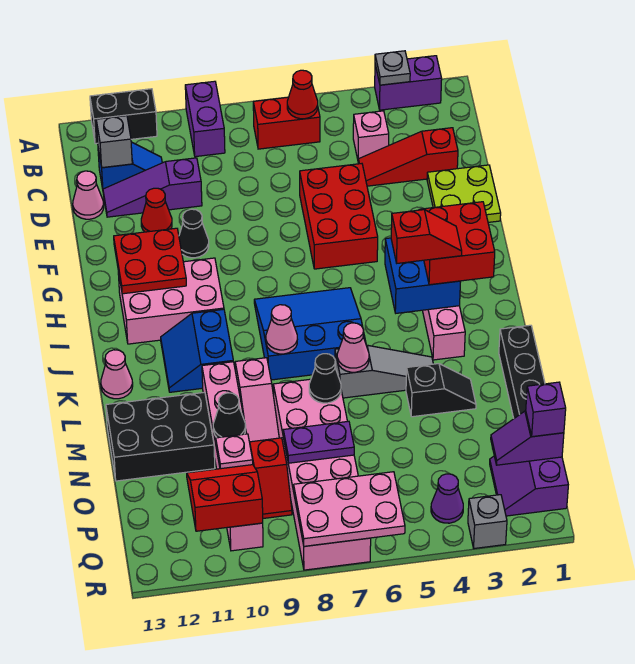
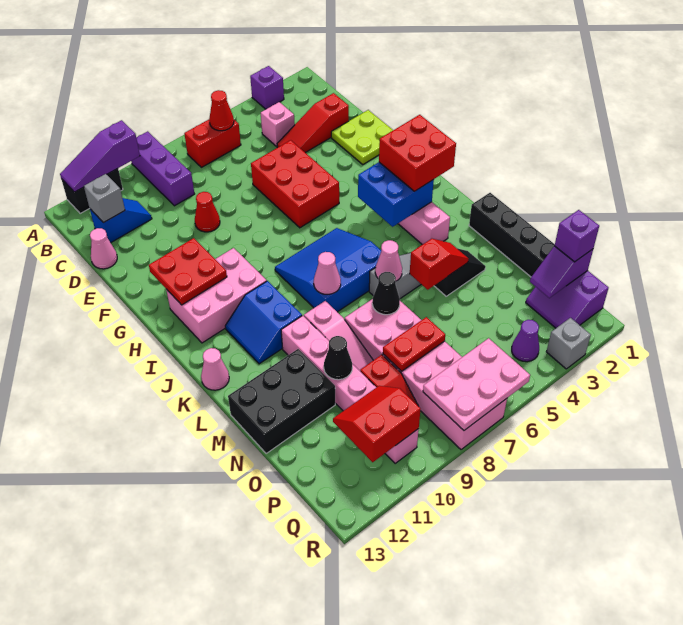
purple 1x2 brick [375,56,442,110] -> purple 1x1 brick [250,66,284,109]
grey 1x1 plate [375,51,410,85] -> none
purple 1x2 brick [185,81,225,157] -> purple 1x3 brick [131,131,194,206]
purple 1x3 slope [103,158,202,217] -> purple 1x3 slope moved to [60,120,140,192]
red 1x1 cone [141,188,172,232] -> red 1x1 cone moved to [195,192,220,232]
black 1x1 cone [179,209,209,258] -> none
red 1x2 slope [391,210,462,263] -> red 1x2 slope moved to [410,239,469,290]
purple 1x2 plate [283,421,354,463] -> red 1x2 plate [383,317,445,371]
pink 1x1 plate [216,434,253,469] -> none

